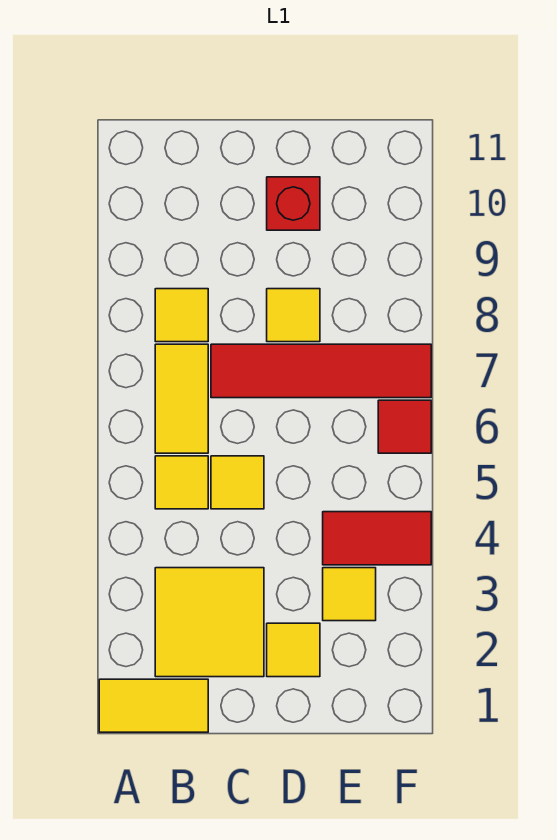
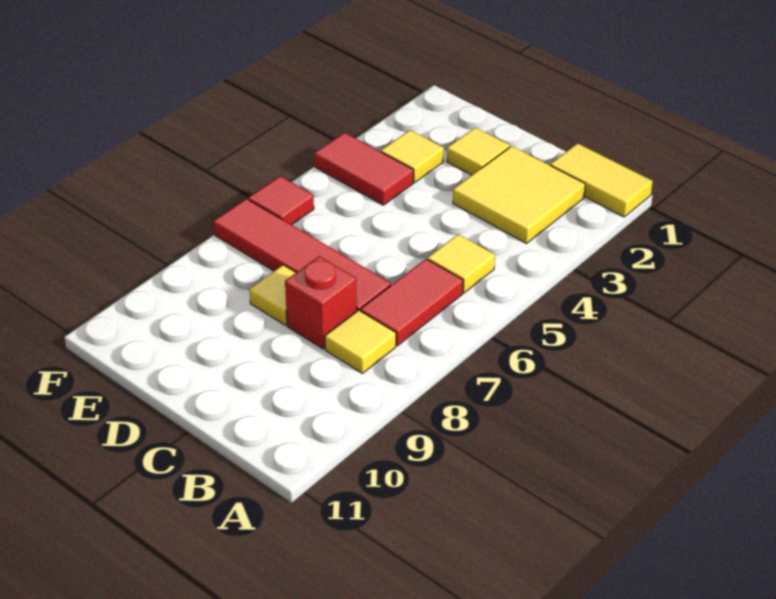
yellow 1x2 tile [155,344,208,453] -> red 1x2 tile [360,259,463,346]
yellow 1x1 tile [211,456,264,509] -> none
red 1x1 brick [267,177,320,230] -> red 1x1 brick moved to [285,256,357,349]

